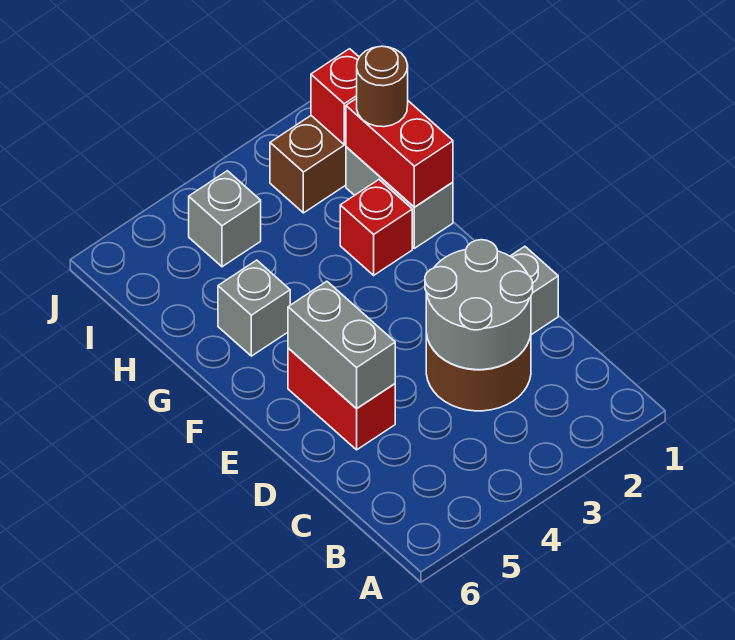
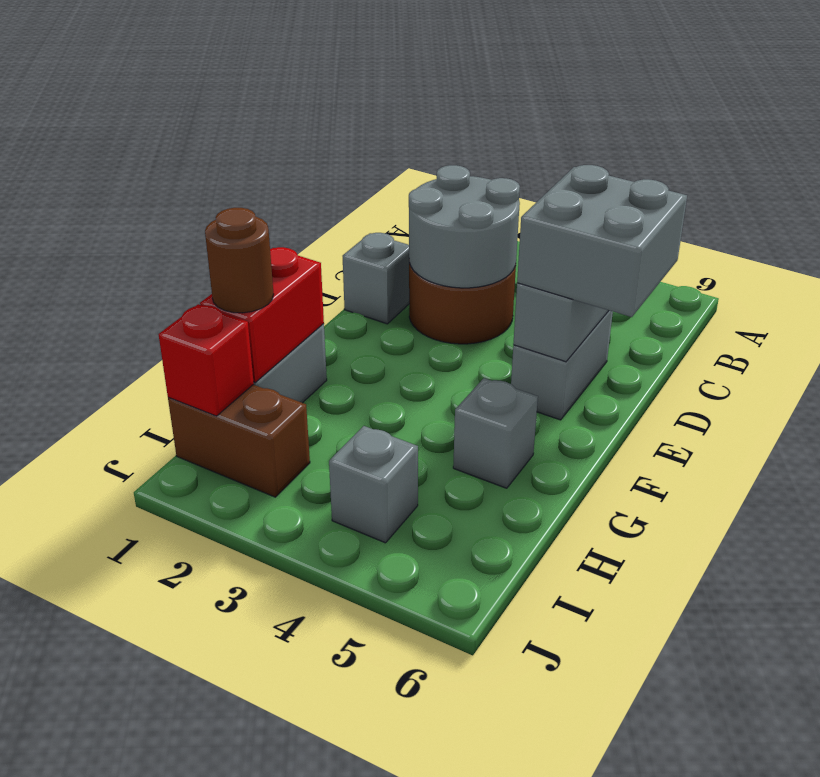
red 1x2 brick [288,348,395,450] -> grey 1x2 brick [511,310,613,420]
none -> grey 2x2 brick [517,165,687,317]
red 1x1 brick [340,180,412,275] -> none

